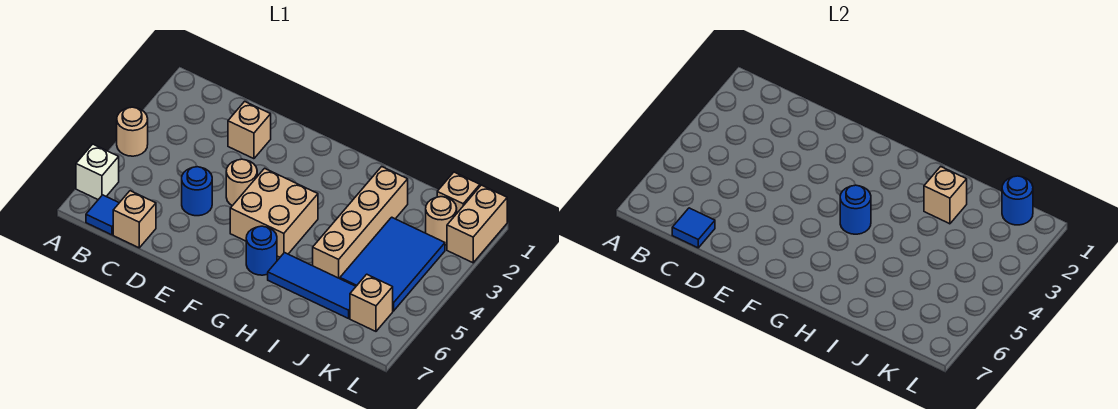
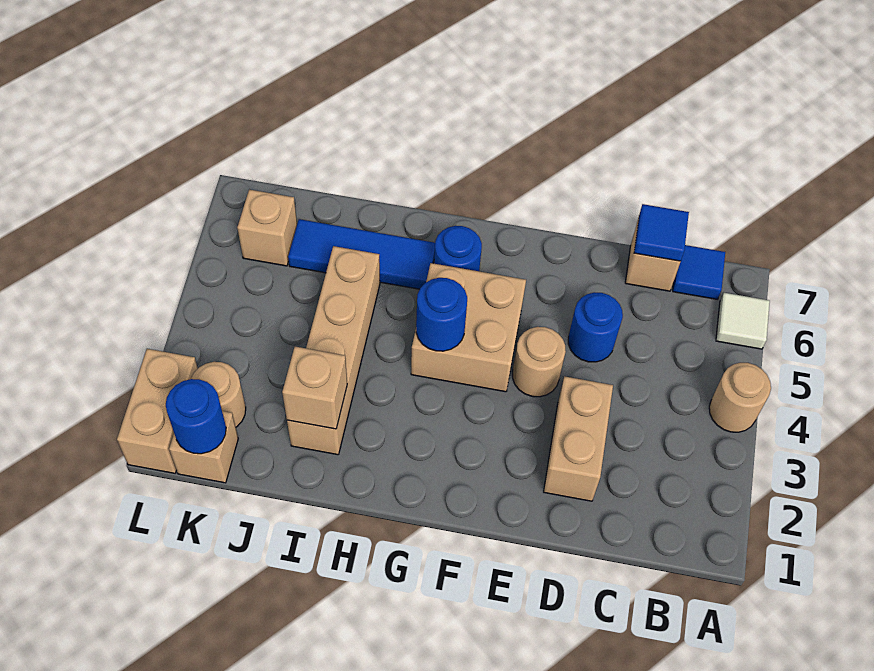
white 1x1 brick [76,144,119,200] -> white 1x1 tile [716,293,770,349]
tan 1x1 brick [228,101,271,159] -> tan 1x2 brick [544,376,613,501]
blue 2x3 tile [340,217,445,311] -> none

